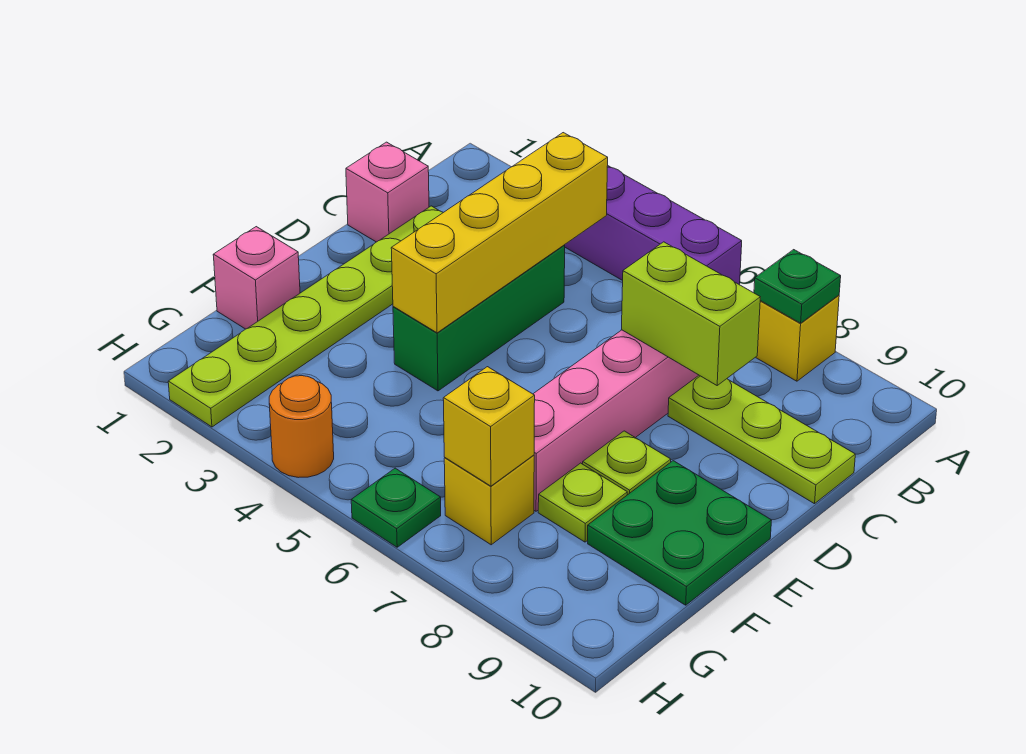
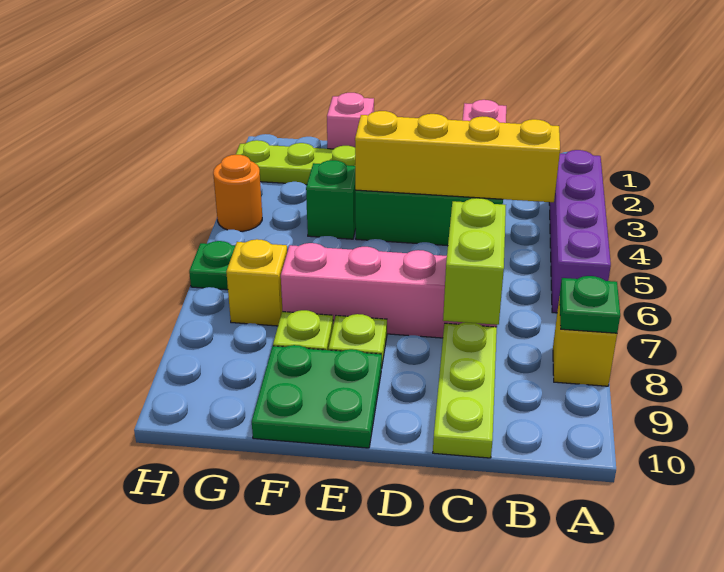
none -> green 1x1 brick [306,160,356,239]
yellow 1x1 brick [443,367,535,486] -> none

